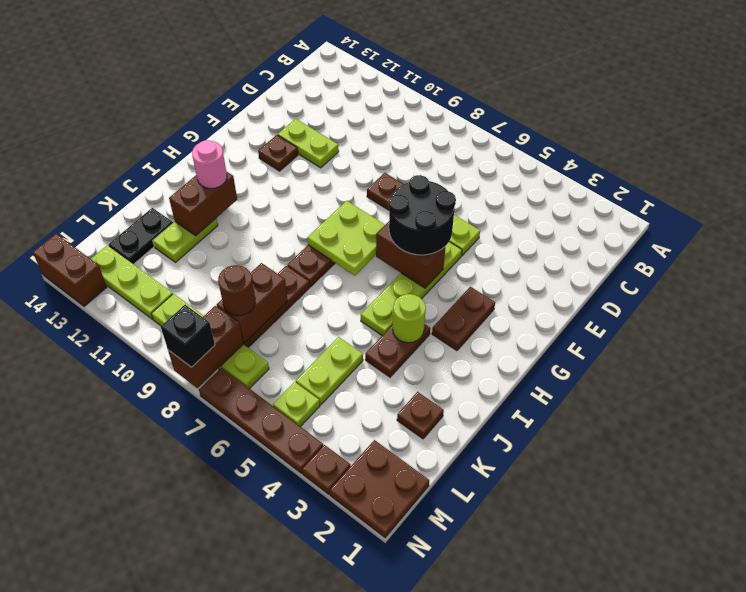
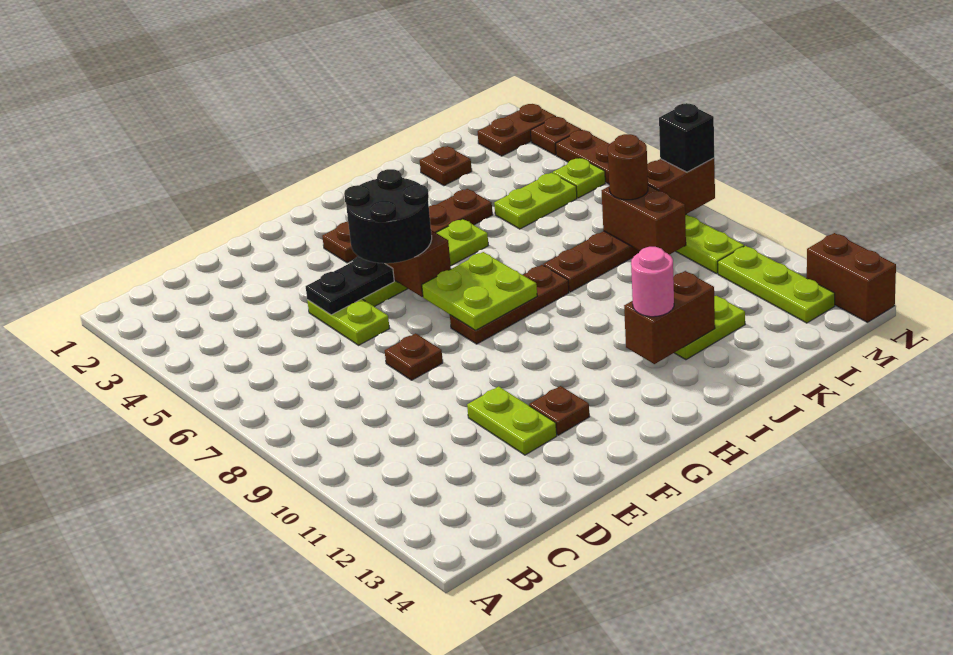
lime 1x1 round brick [393,294,426,343] -> none
brown 1x2 brick [217,263,288,343] -> brown 1x2 brick turned to [602,185,686,255]
black 1x2 plate [108,208,173,264] -> black 1x2 plate moved to [306,256,394,315]
brown 2x2 plate [330,440,430,538] -> brown 1x2 plate [478,104,556,156]

